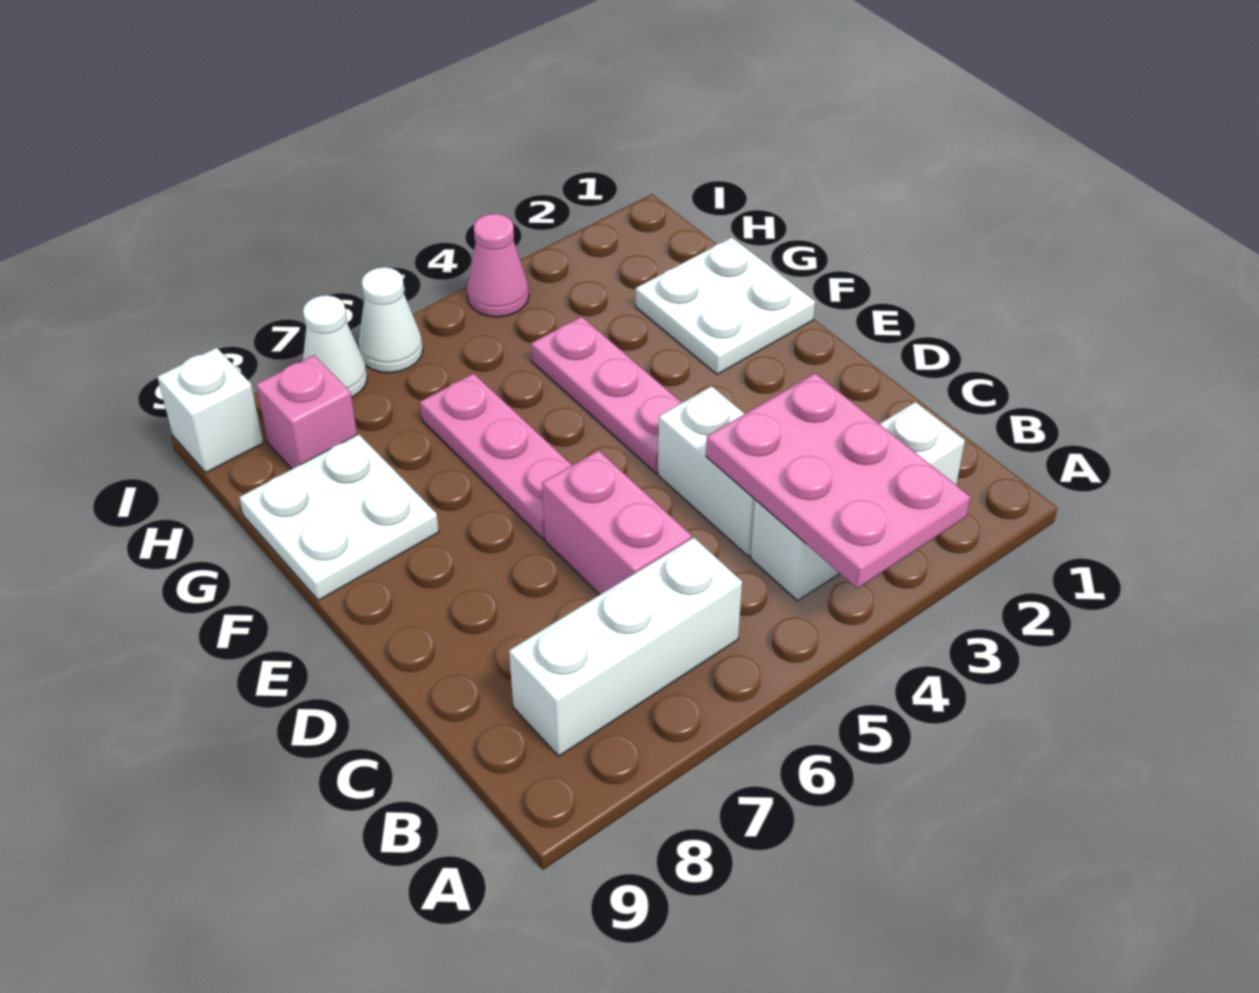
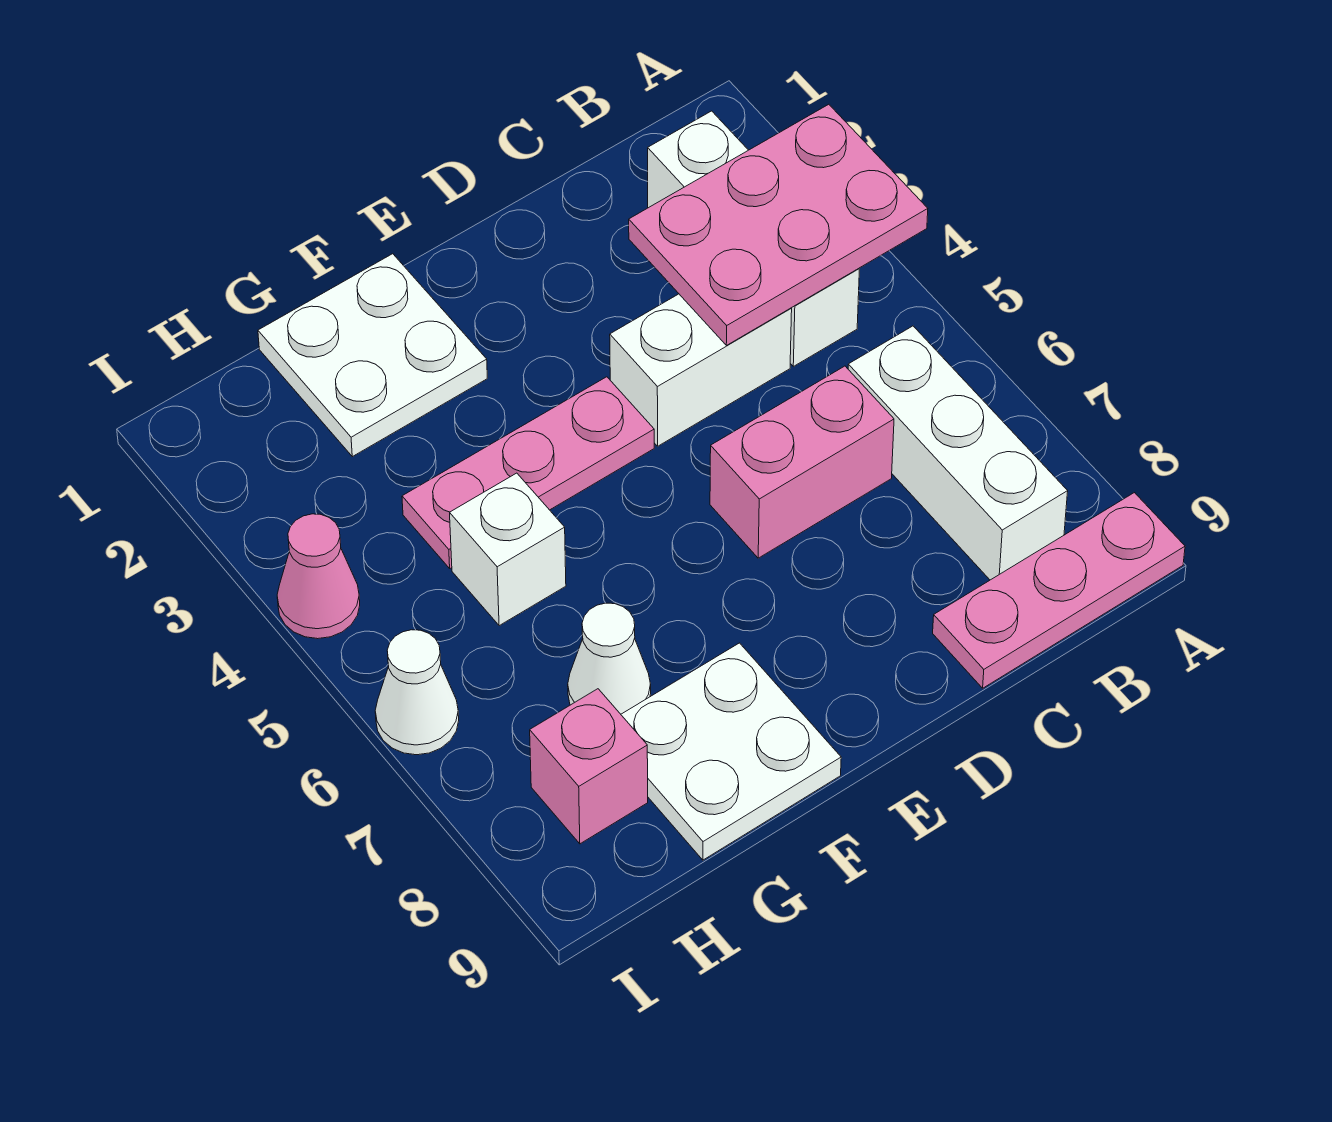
pink 1x3 plate [420,373,572,539] -> pink 1x3 plate moved to [933,493,1185,688]
white 1x1 cone [303,295,367,397] -> white 1x1 cone moved to [568,603,651,714]
white 1x1 brick [157,348,263,473] -> white 1x1 brick moved to [450,473,566,626]

